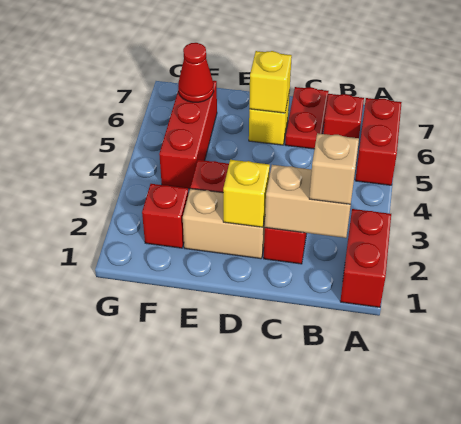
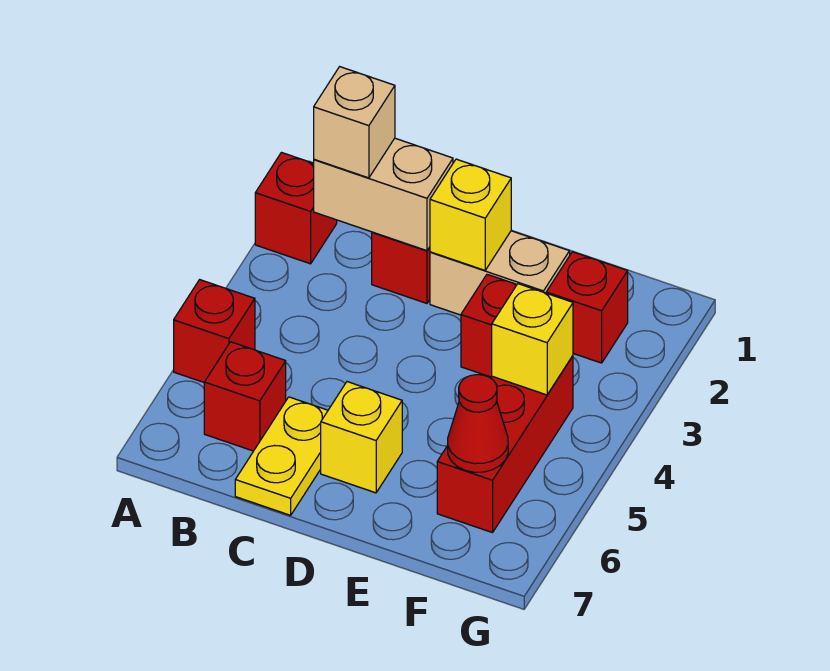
red 1x2 brick [340,209,391,307] -> red 1x1 brick [255,153,337,264]
red 1x2 brick [355,98,402,185] -> red 1x1 brick [174,280,255,382]
red 1x2 plate [285,87,329,149] -> yellow 1x2 plate [235,397,328,515]
yellow 1x1 brick [249,51,292,113] -> yellow 1x1 brick moved to [492,284,573,395]

